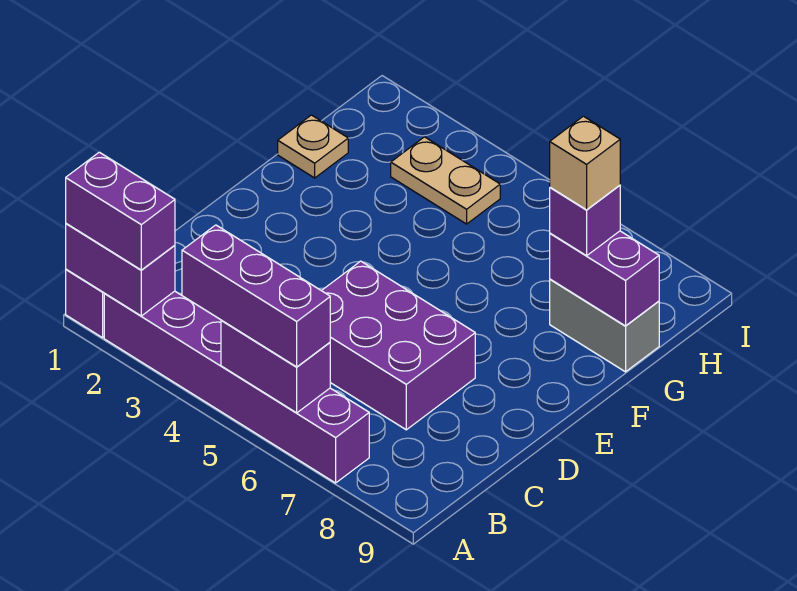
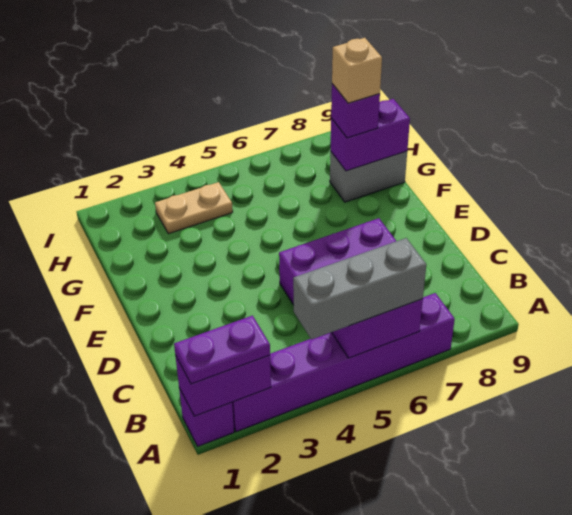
purple 1x2 brick [66,152,175,270] -> purple 1x2 plate [174,316,270,384]
purple 1x3 brick [182,225,330,367] -> grey 1x3 brick [293,238,426,340]
tan 1x1 plate [278,115,348,178] -> none

